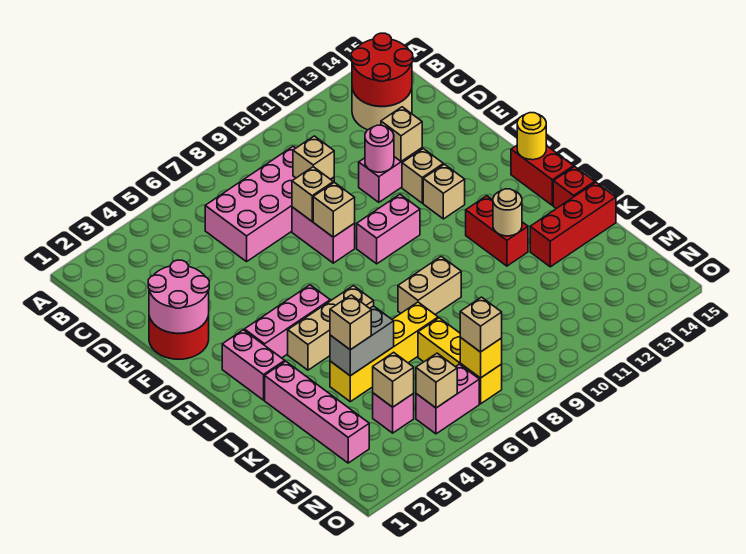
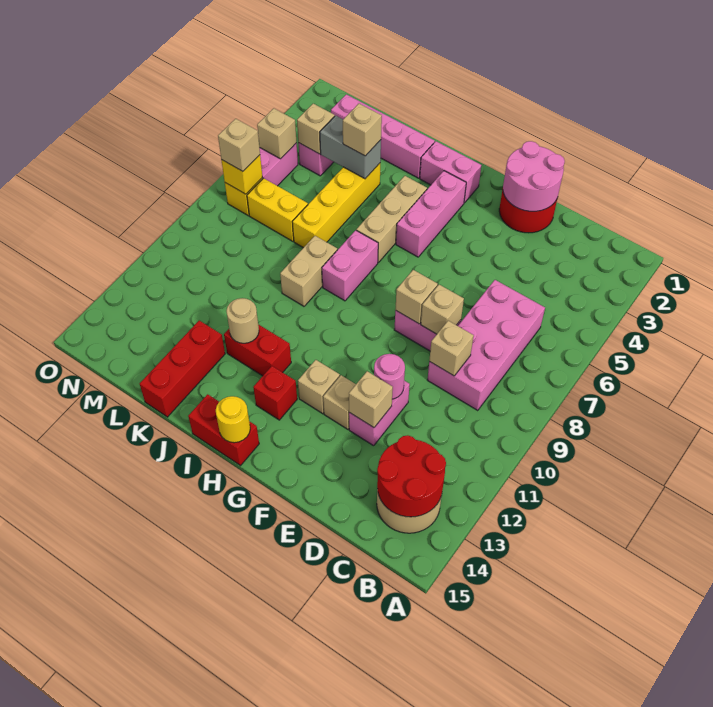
pink 1x2 brick [357,194,420,264] -> pink 1x2 brick moved to [322,230,378,301]
red 1x1 brick [553,167,595,209] -> red 1x1 brick moved to [253,366,297,420]
grey 1x2 brick [330,306,394,376] -> grey 1x2 brick turned to [320,116,381,179]

